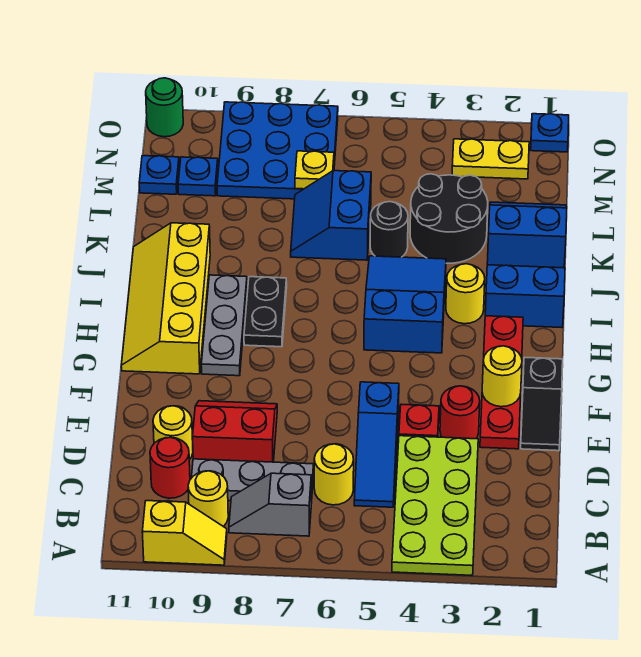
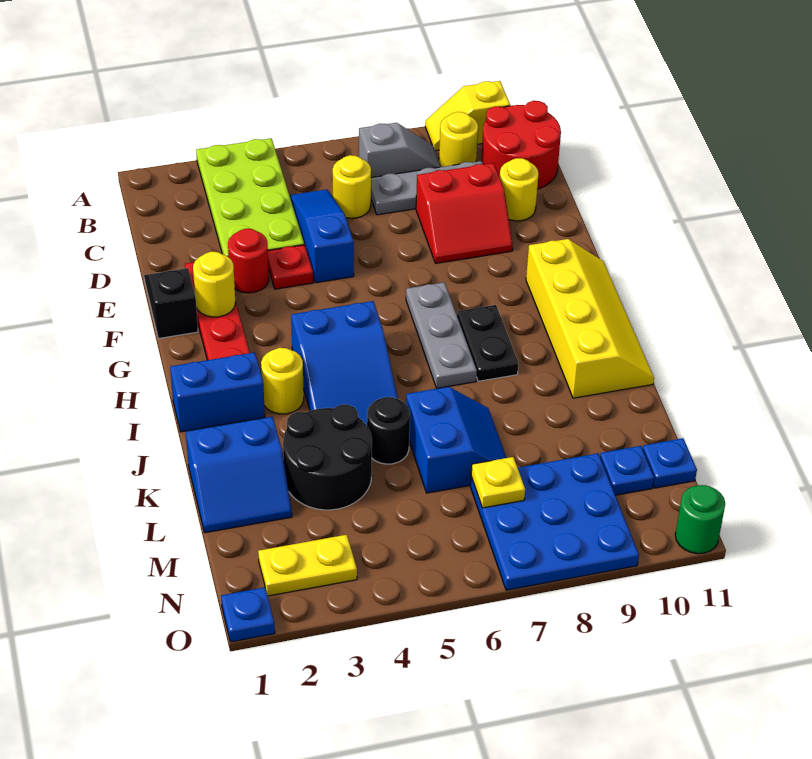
red 1x1 round brick [150,437,190,498] -> red 2x2 round brick [481,101,561,189]
grey 1x3 plate [201,275,247,376] -> grey 1x3 plate moved to [406,282,477,388]

